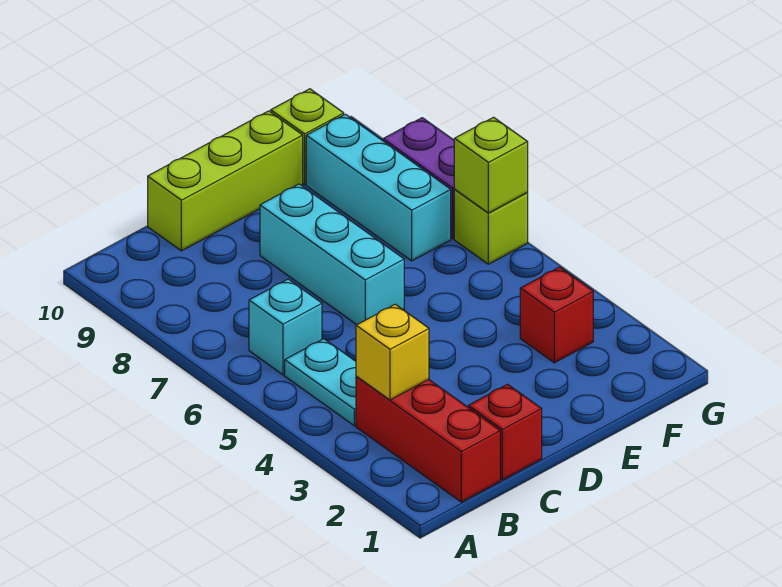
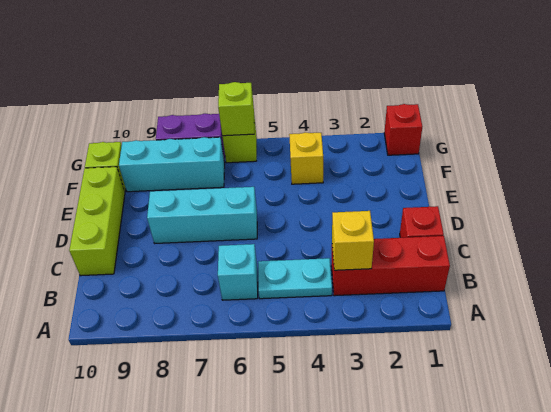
red 1x1 brick [520,267,593,363] -> red 1x1 brick moved to [384,104,422,155]
none -> yellow 1x1 brick [289,132,323,184]

